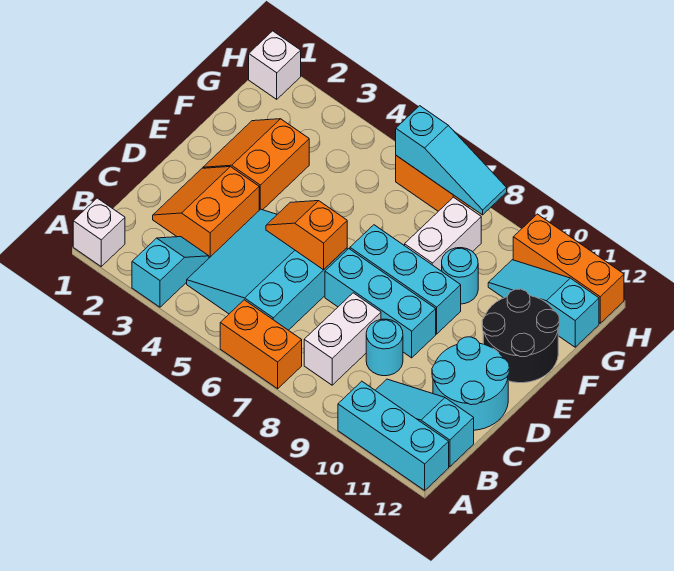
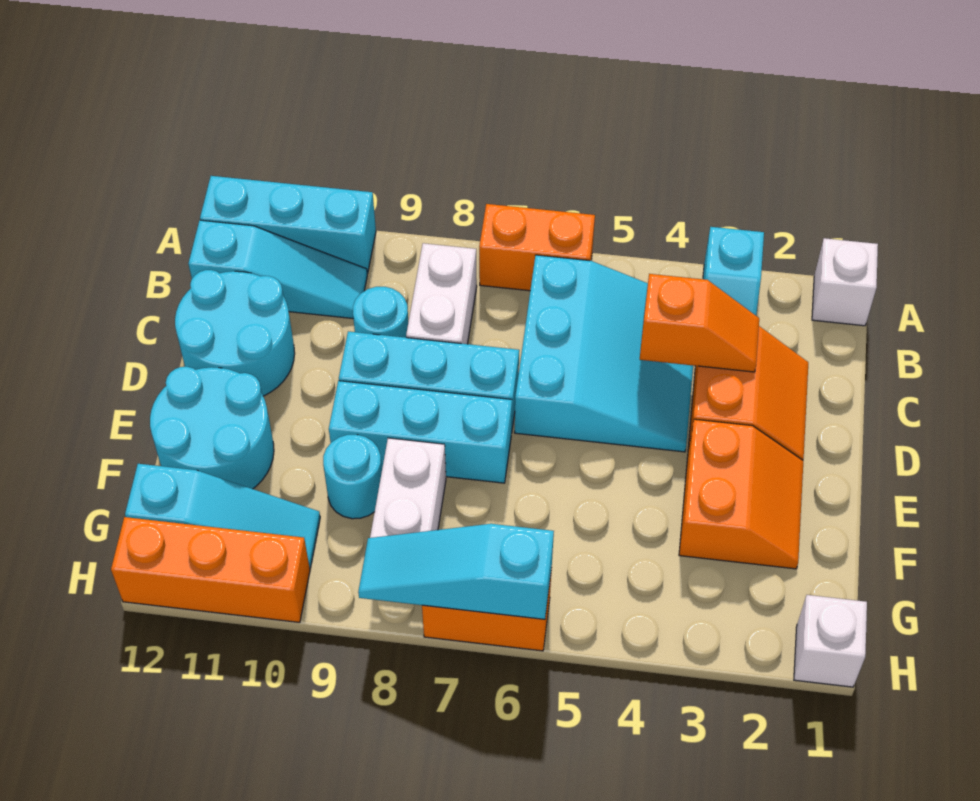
orange 1x2 slope [266,201,347,270] -> orange 1x2 slope moved to [640,274,759,372]
black 2x2 round brick [482,289,559,383] -> cyan 2x2 round brick [150,367,274,489]

